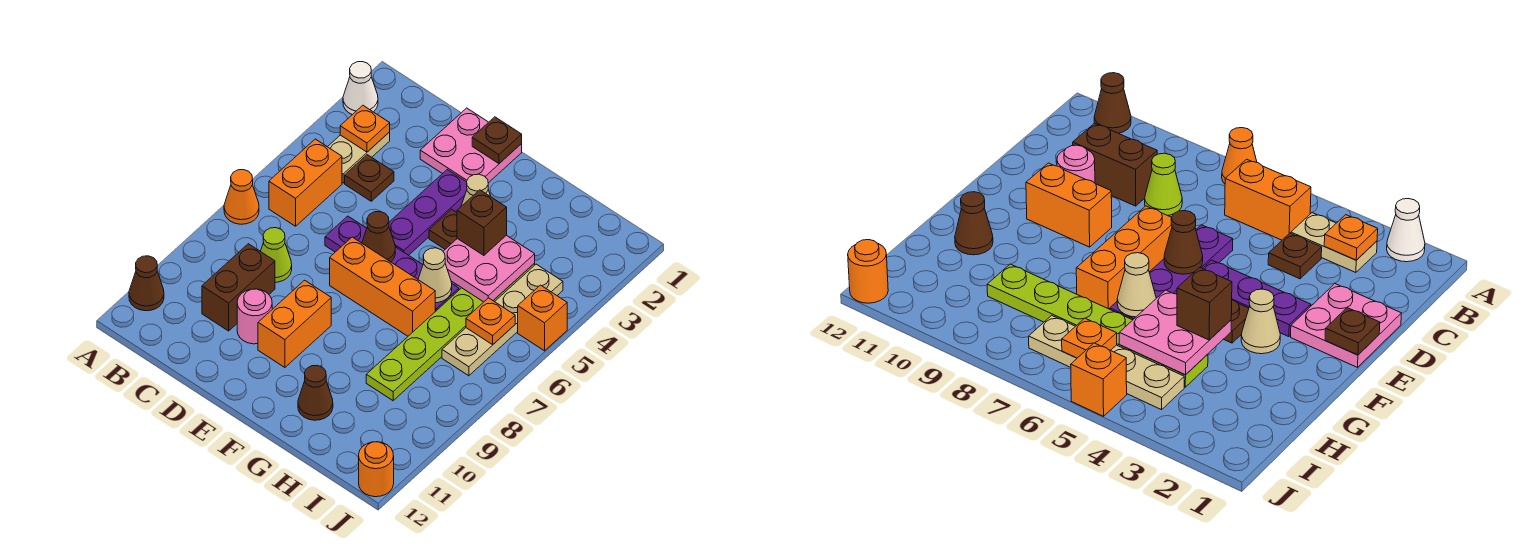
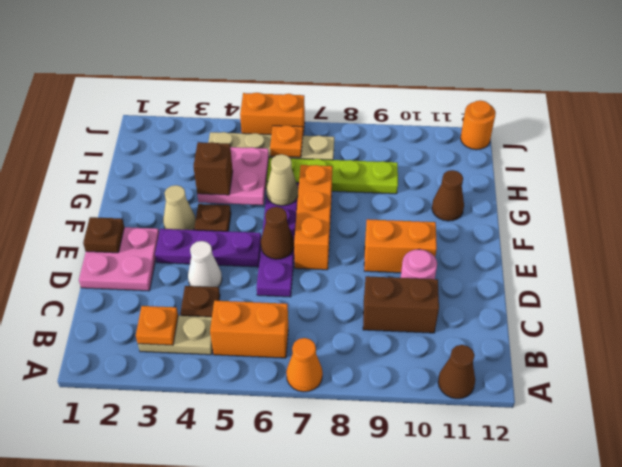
white 1x1 cone [343,62,378,115] -> white 1x1 cone moved to [188,241,222,287]
lime 1x1 cone [261,228,292,282] -> none
orange 1x1 brick [518,285,567,351] -> orange 1x2 brick [240,93,305,136]

